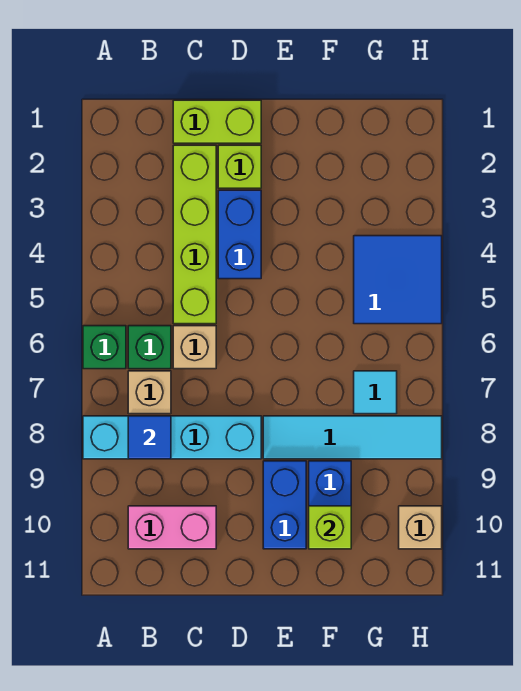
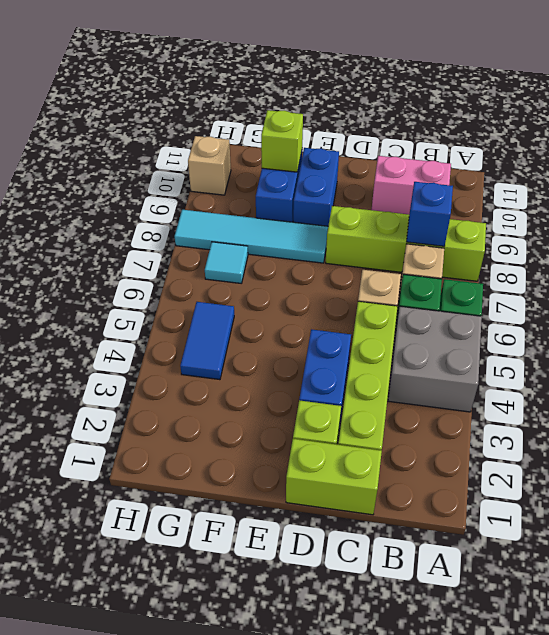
none -> grey 2x2 brick [388,306,482,412]
cyan 1x4 brick [83,416,261,459] -> lime 1x4 brick [326,206,486,281]
blue 1x1 tile [128,416,171,459] -> blue 1x1 brick [407,182,453,246]
blue 2x2 tile [354,236,442,324] -> blue 1x2 tile [180,302,234,380]

